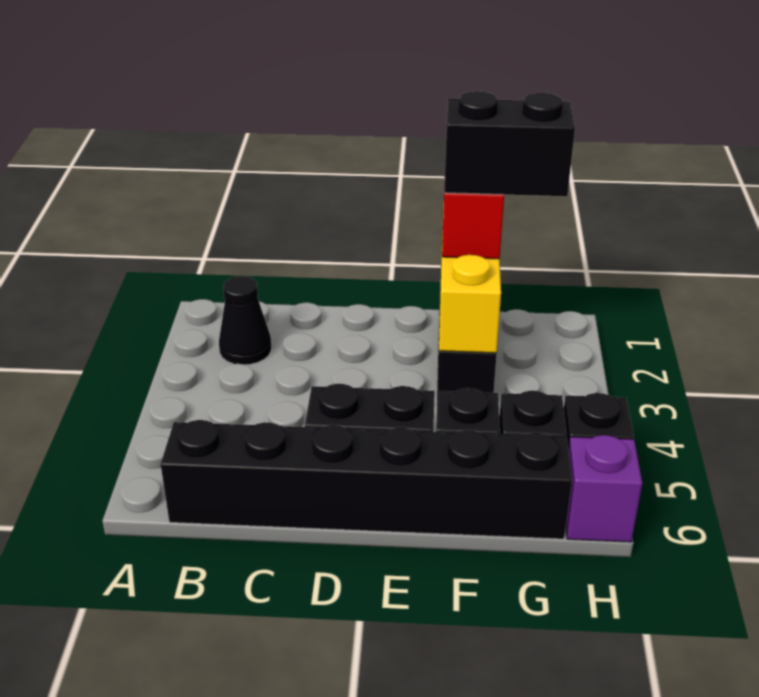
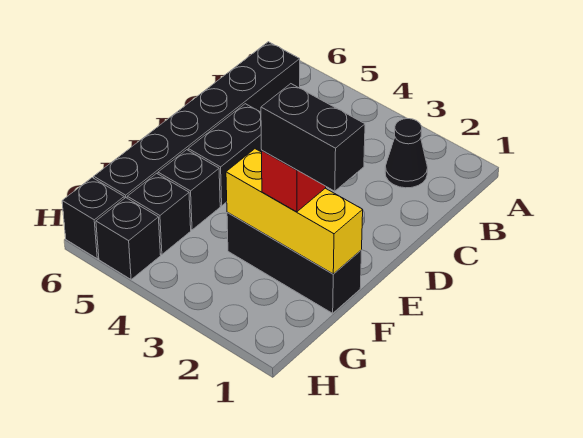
black 1x2 brick [444,91,575,196] -> black 1x2 brick turned to [261,84,365,191]
purple 1x1 brick [566,435,642,542] -> black 1x1 brick [62,178,124,259]

